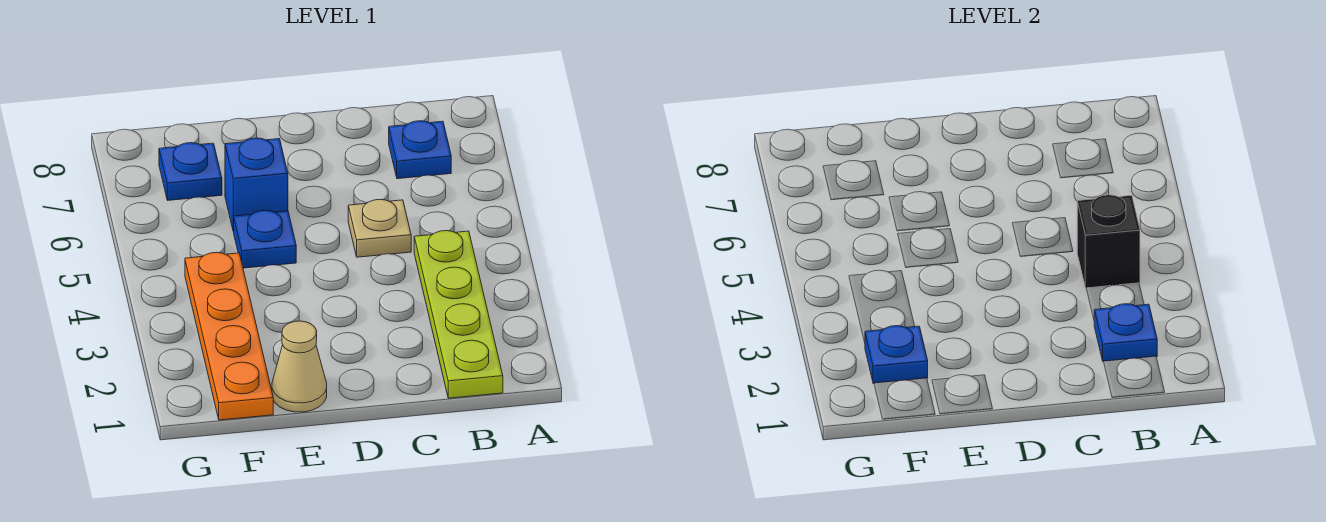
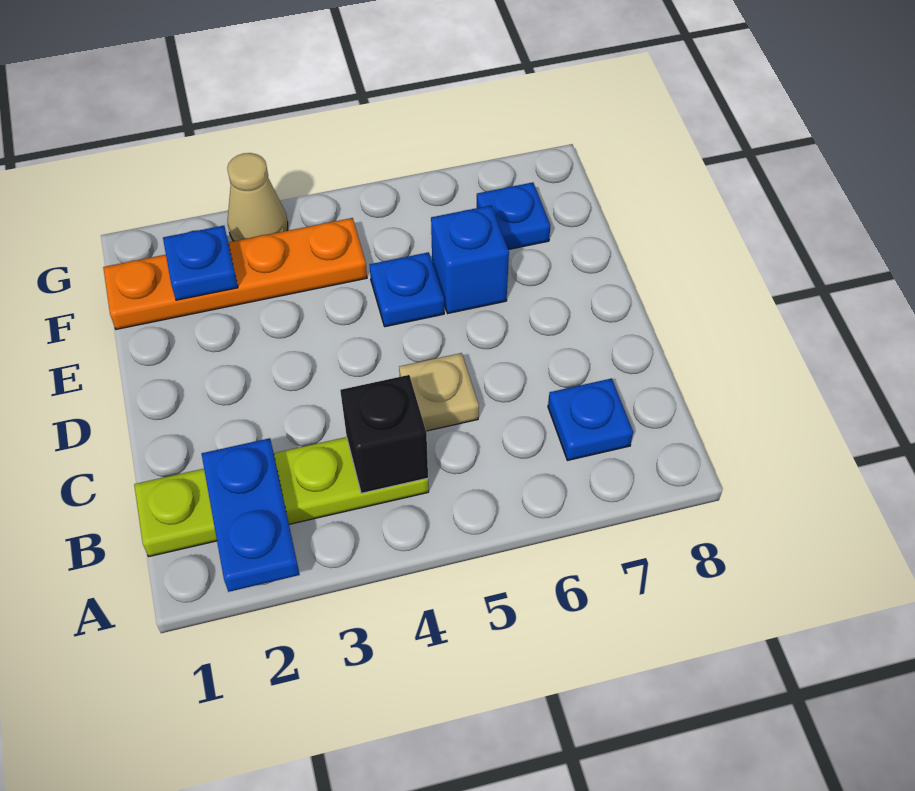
blue 1x1 plate [1094,304,1157,362] -> blue 1x2 plate [202,438,300,592]
tan 1x1 cone [272,321,327,412] -> tan 1x1 cone moved to [227,153,288,241]

